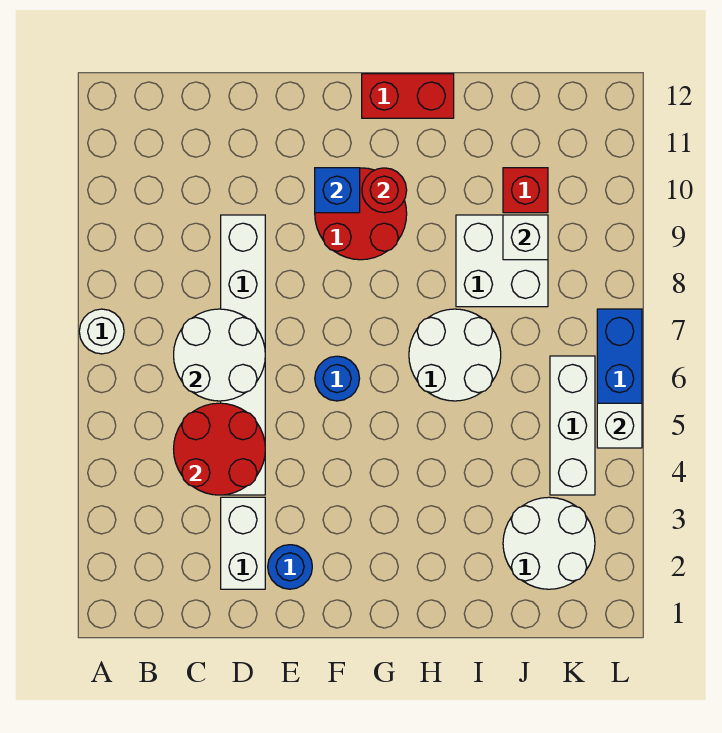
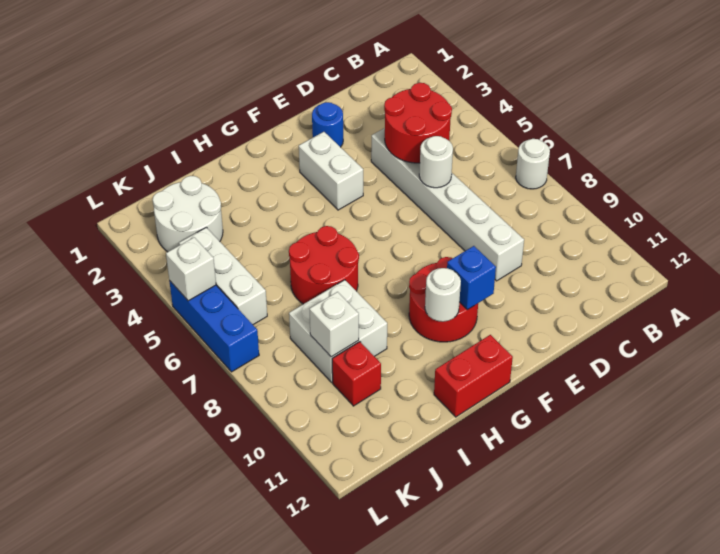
white 2x2 round brick [174,309,265,401] -> white 1x1 round brick [419,136,453,188]
white 1x2 brick [221,497,265,589] -> white 1x2 brick moved to [299,132,363,210]
blue 1x1 round brick [315,356,360,401] -> none
red 1x1 round brick [362,168,407,213] -> white 1x1 round brick [425,268,461,322]
white 2x2 round brick [409,309,501,401] -> red 2x2 round brick [289,226,359,304]

